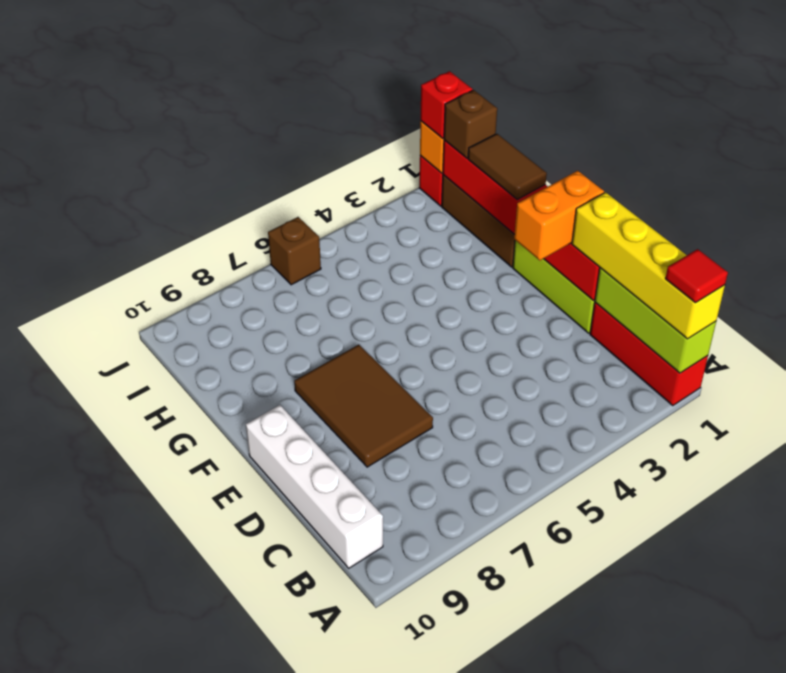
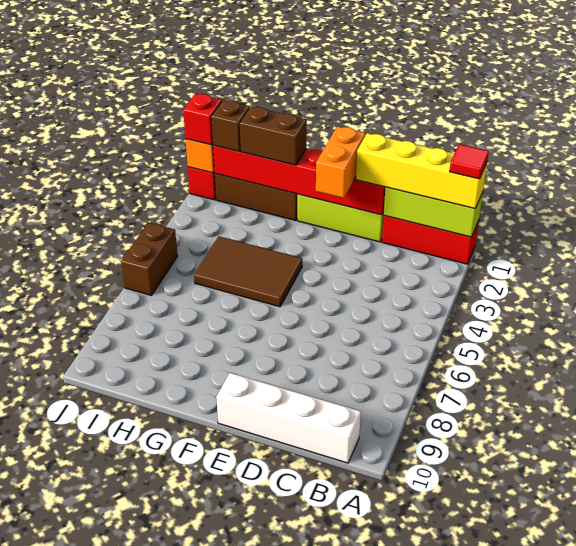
brown 2x3 tile [294,345,433,467] -> brown 2x3 tile moved to [194,236,302,307]
brown 1x2 tile [468,134,547,199] -> brown 1x2 brick [240,107,307,165]
brown 1x1 brick [268,217,321,285] -> brown 1x2 brick [121,223,177,295]

